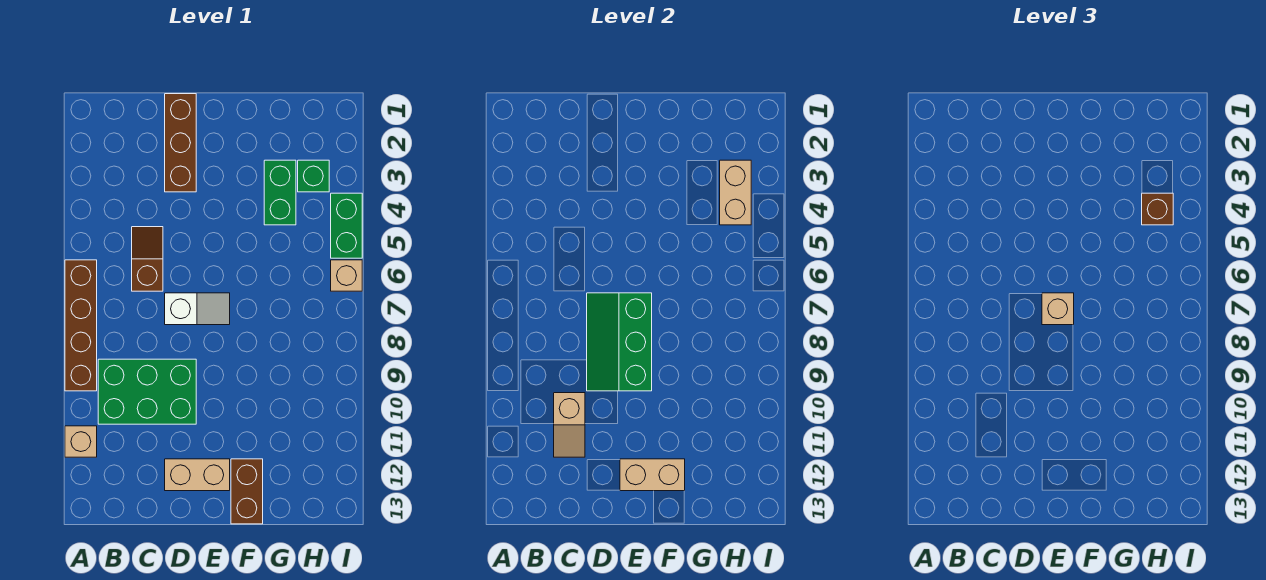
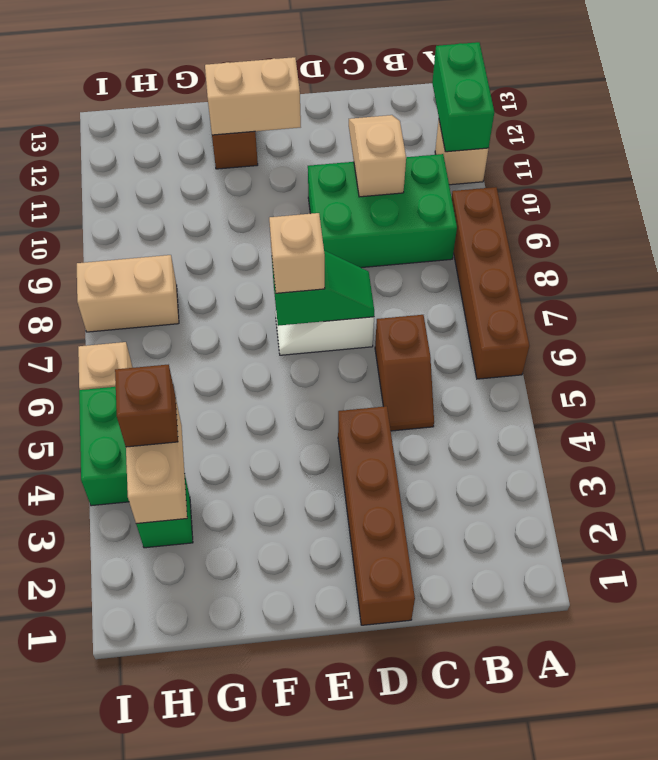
brown 1x3 brick [165,94,196,192] -> brown 1x4 brick [338,406,415,625]
green 2x3 slope [587,293,652,391] -> green 1x2 slope [272,250,374,326]
tan 1x2 brick [165,459,230,491] -> tan 1x2 brick moved to [77,255,179,332]
green 1x2 brick [264,160,296,225] -> green 1x2 brick moved to [432,42,494,152]

